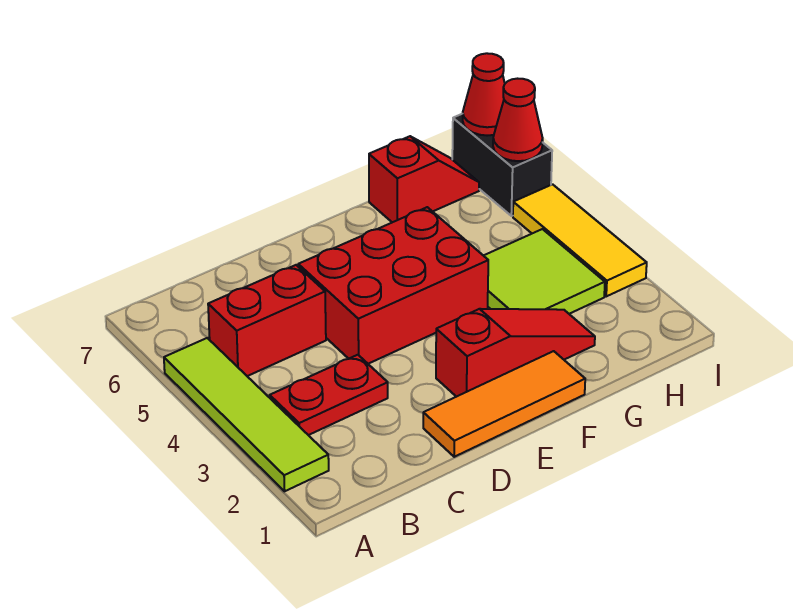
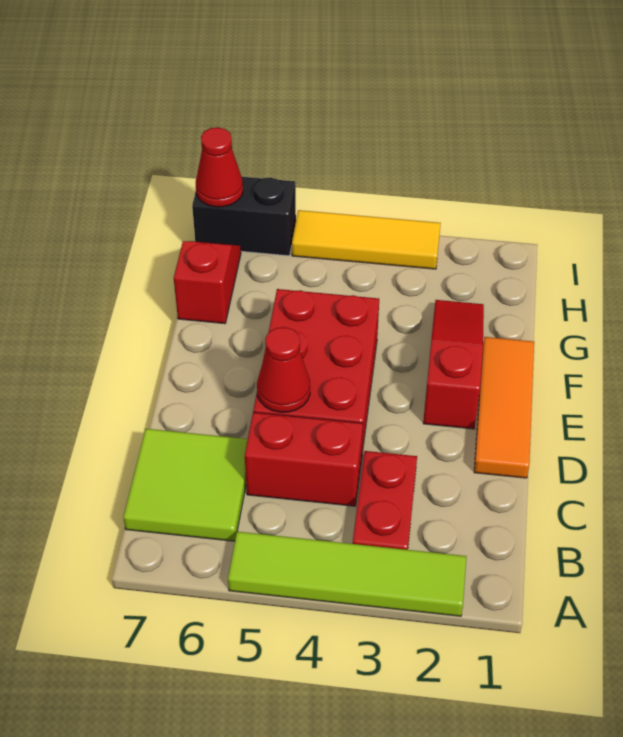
red 1x2 brick [208,265,326,376] -> red 1x2 brick turned to [245,412,363,506]
lime 2x2 tile [484,229,605,314] -> lime 2x2 tile moved to [123,429,248,541]
red 1x1 cone [493,79,543,161] -> red 1x1 cone moved to [257,327,310,412]

